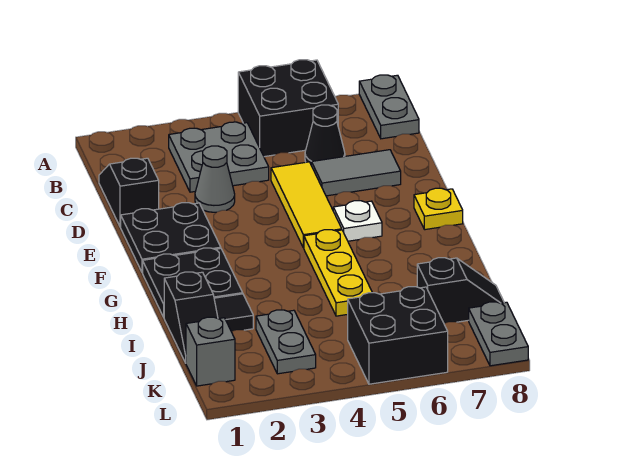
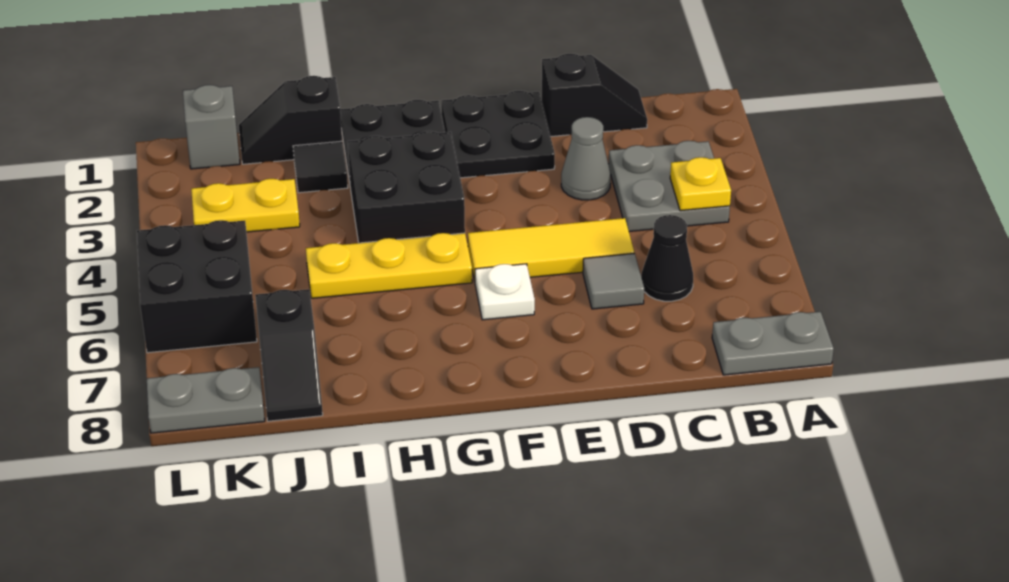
black 2x2 brick [238,60,338,157] -> black 2x2 brick moved to [348,131,465,243]
grey 1x2 tile [311,150,401,196] -> grey 1x1 tile [583,253,644,309]
yellow 1x1 plate [414,188,463,230] -> yellow 1x1 plate moved to [670,157,731,211]
grey 1x2 plate [256,310,316,374] -> yellow 1x2 plate [191,179,300,232]

